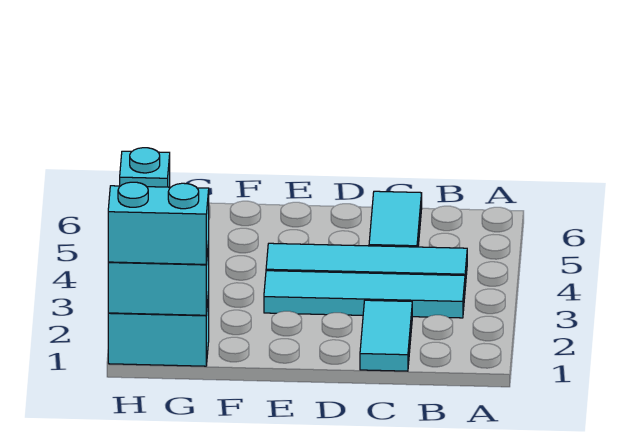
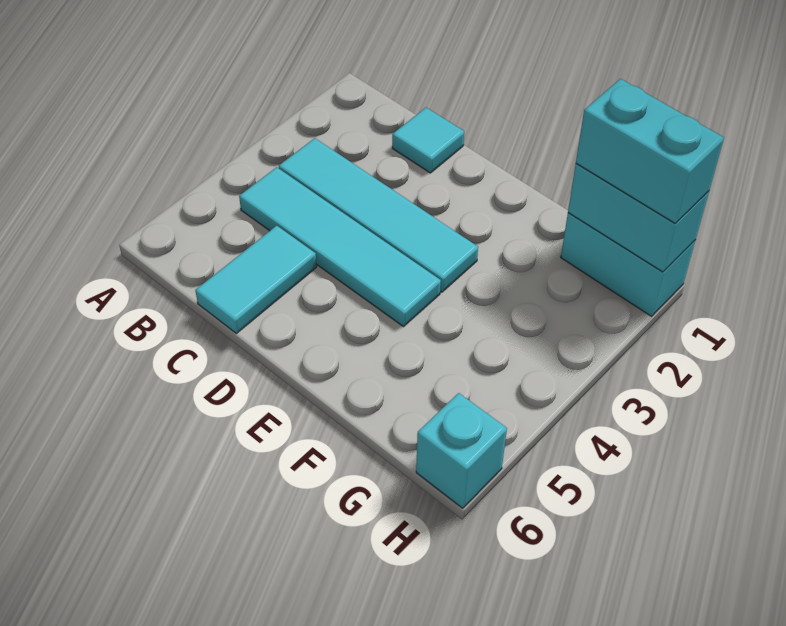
cyan 1x2 tile [360,300,412,371] -> cyan 1x1 tile [392,108,464,173]

